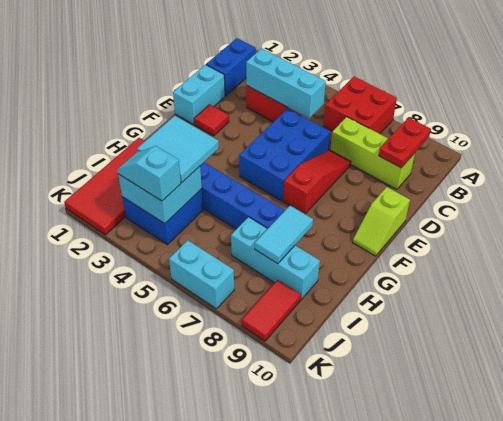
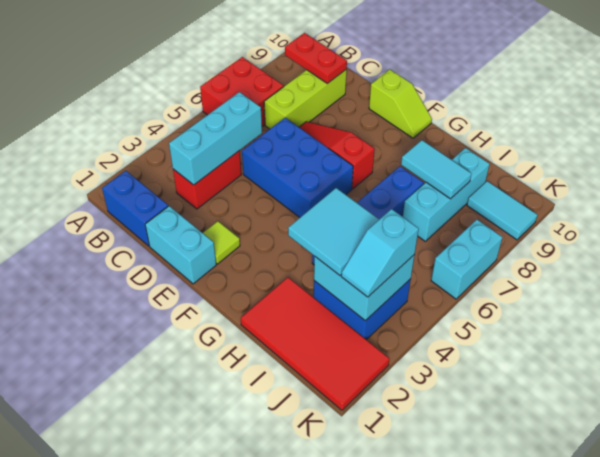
red 1x1 tile [194,105,229,136] -> lime 1x1 tile [203,221,240,264]
red 1x2 tile [242,280,301,341] -> cyan 1x2 tile [467,181,537,240]

